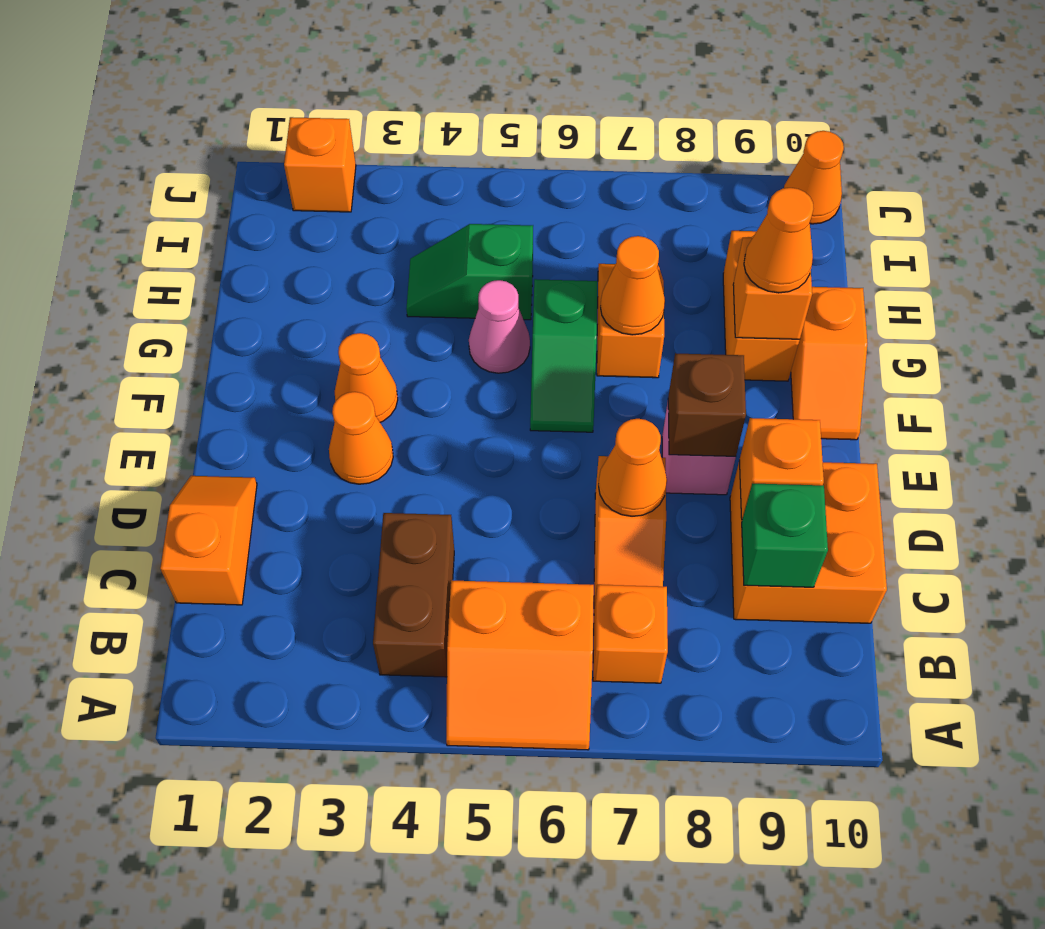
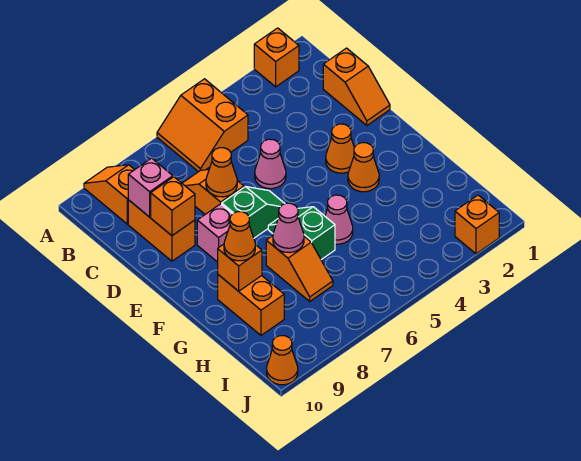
orange 2x2 slope [446,580,594,750] -> orange 2x2 slope turned to [157,79,248,172]
brown 1x2 brick [373,513,454,677] -> none
orange 1x1 brick [593,585,668,683] -> orange 1x1 brick moved to [254,28,299,87]
orange 2x2 brick [730,460,887,623] -> orange 1x2 brick [128,200,195,261]
green 1x1 brick [742,483,828,587] -> pink 1x1 brick [128,158,173,217]
none -> pink 1x1 cone [255,139,286,189]
brown 1x1 brick [668,353,746,456] -> none
orange 1x2 slope [791,287,867,440] -> orange 1x2 slope moved to [84,165,135,224]
orange 1x1 cone [600,236,665,335] -> pink 1x1 cone [273,203,304,253]
green 1x2 slope [406,224,533,320] -> green 1x2 slope moved to [222,187,285,238]

